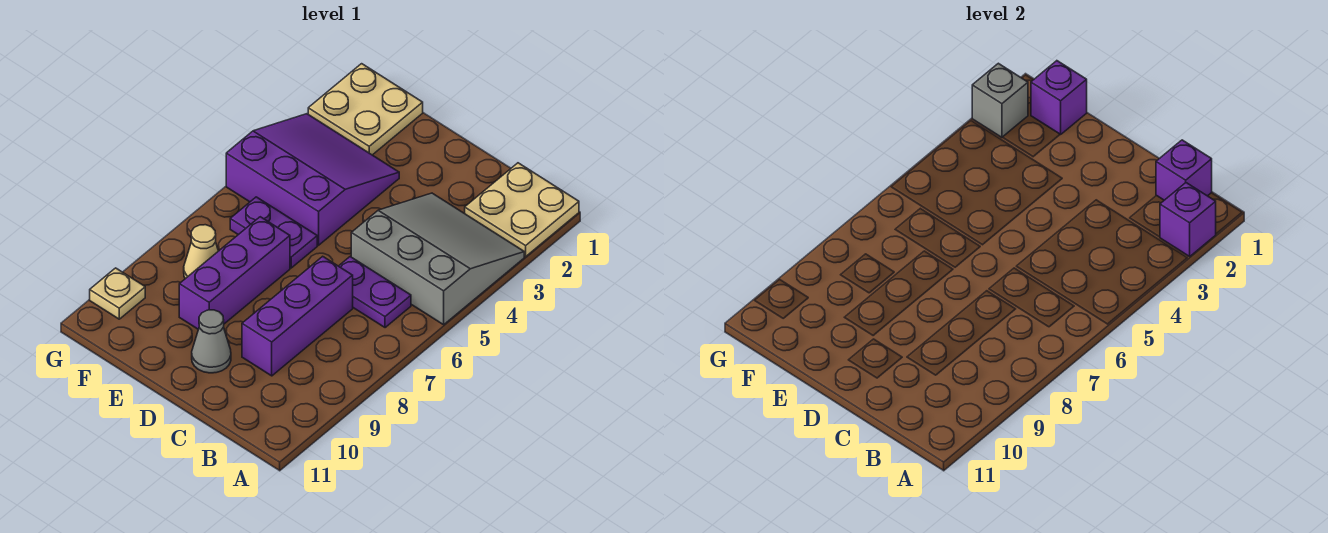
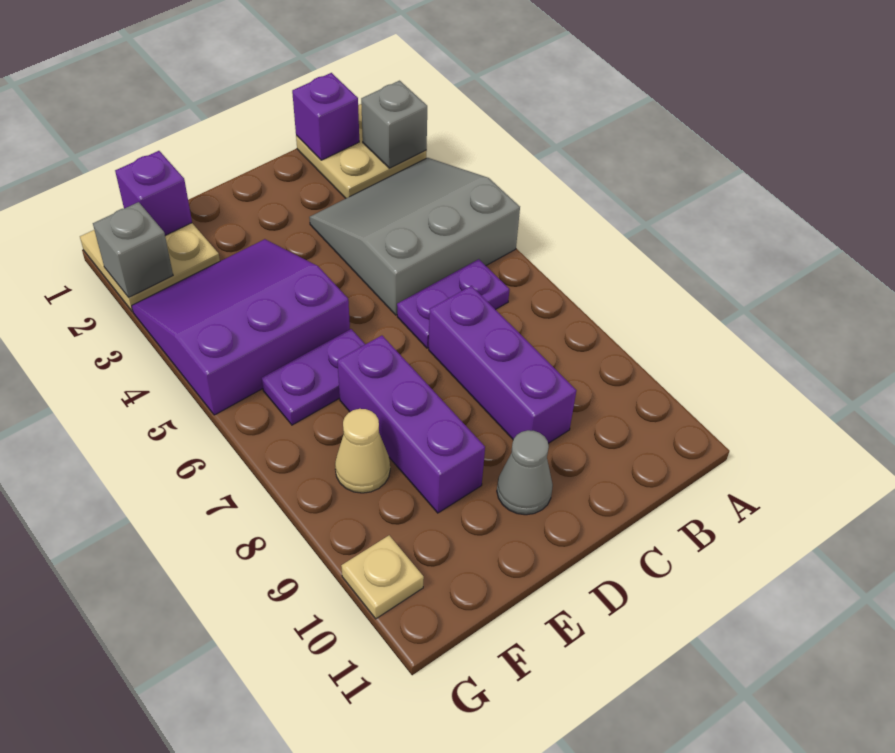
purple 1x1 brick [1160,183,1216,256] -> grey 1x1 brick [361,81,427,168]

